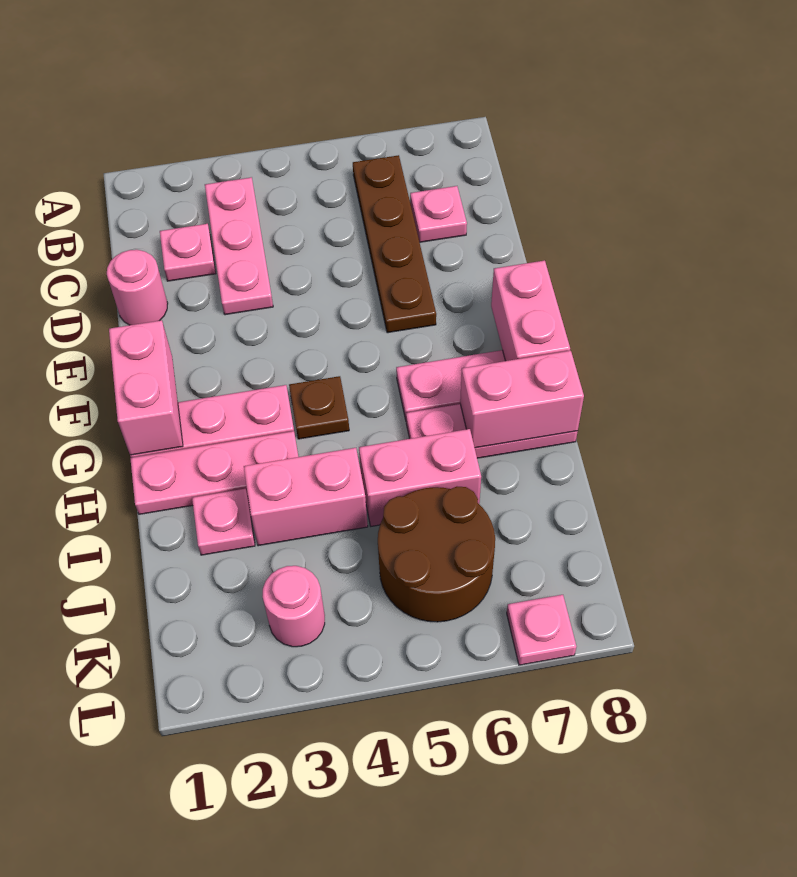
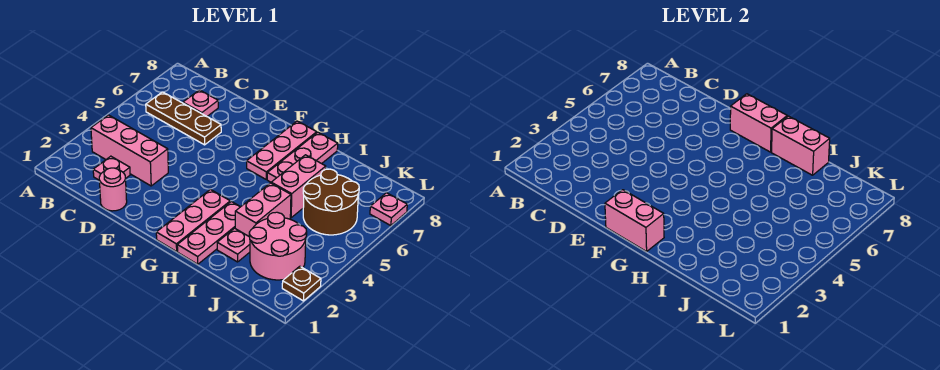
pink 1x3 plate [205,177,273,315] -> pink 1x3 brick [91,115,168,186]
brown 1x4 plate [353,155,436,333] -> brown 1x3 plate [146,92,221,145]
brown 1x1 plate [289,376,349,439] -> brown 1x1 plate moved to [282,266,321,301]
pink 1x2 brick [460,351,584,448] -> pink 1x2 brick turned to [772,116,830,175]
pink 1x1 round brick [263,566,325,647] -> pink 2x2 round brick [249,212,307,280]

